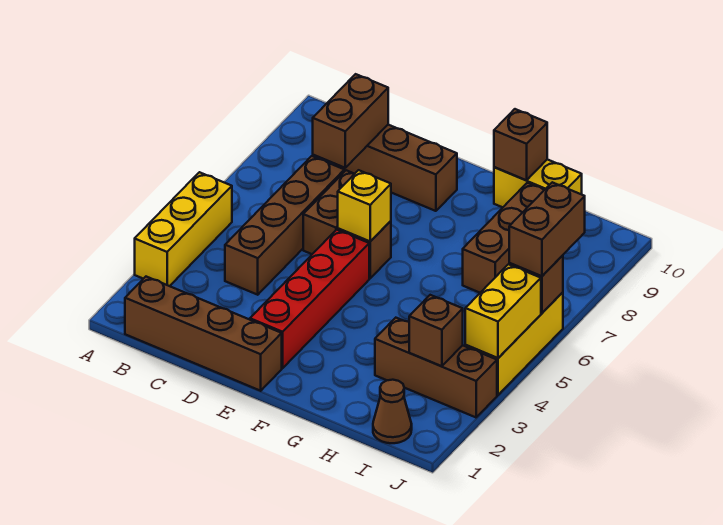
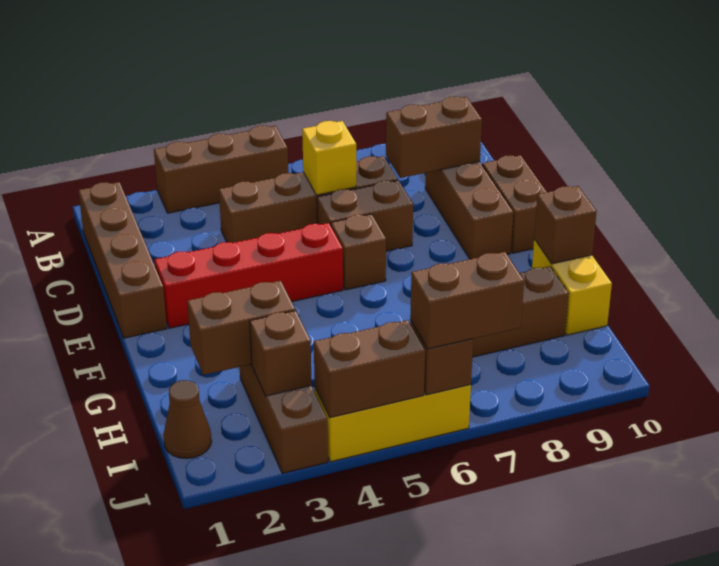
yellow 1x3 brick [135,172,232,286] -> brown 1x3 brick [154,126,288,213]
none -> brown 1x2 brick [482,155,547,253]
yellow 1x1 brick [338,170,391,241] -> yellow 1x1 brick moved to [302,121,356,195]
none -> brown 1x2 brick [187,280,295,375]
yellow 1x2 brick [465,264,541,358] -> brown 1x2 brick [314,320,425,418]

